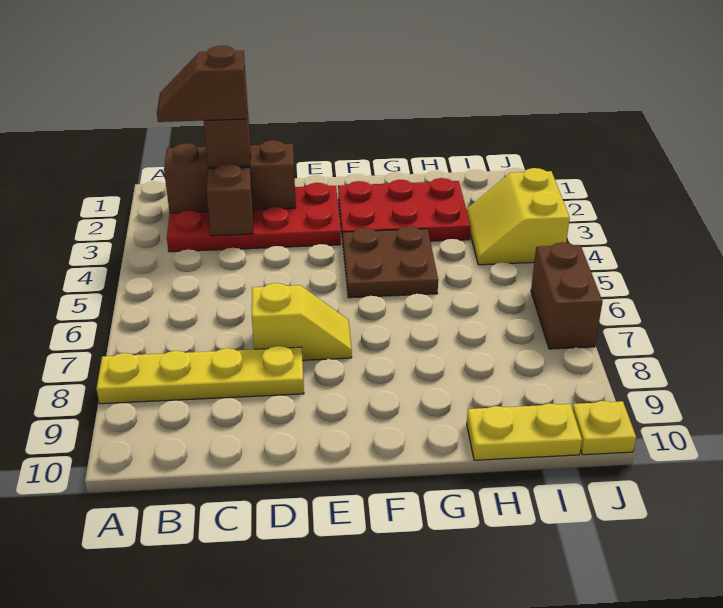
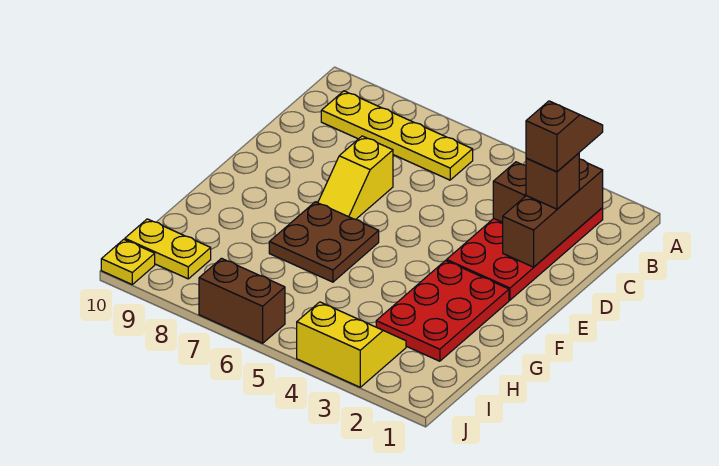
yellow 1x4 plate [96,346,304,404] -> yellow 1x4 plate turned to [321,91,473,180]
brown 2x2 plate [343,226,438,298] -> brown 2x2 plate moved to [269,202,379,282]
yellow 1x2 plate [467,403,582,460] -> yellow 1x2 plate turned to [125,219,211,279]

